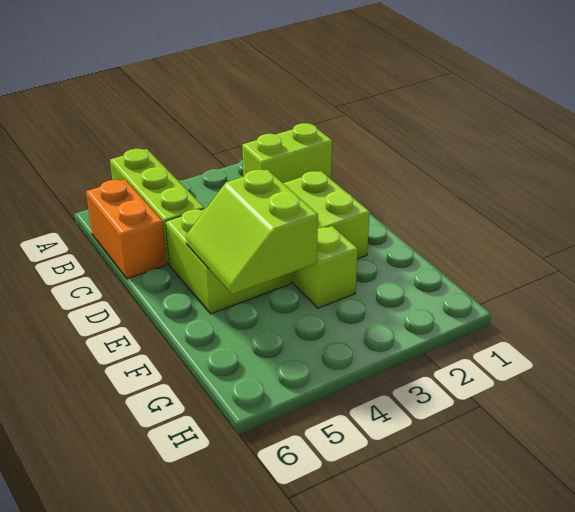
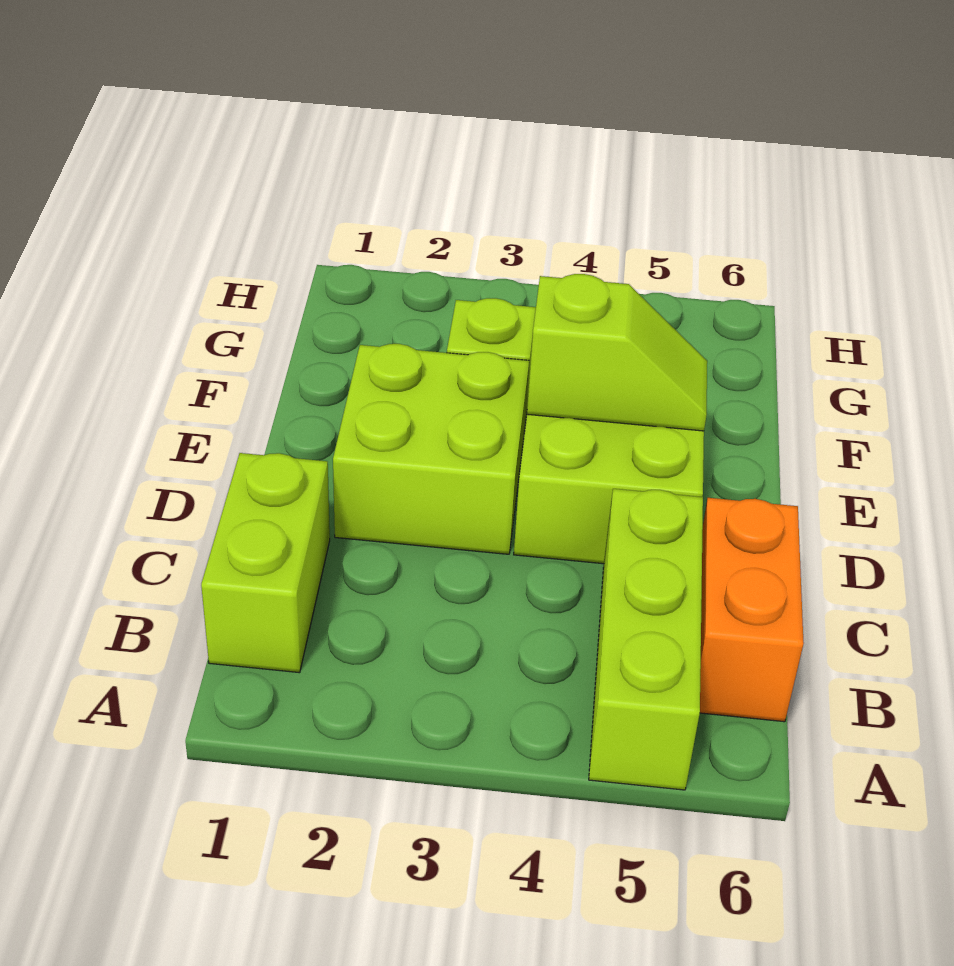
lime 1x2 brick [242,123,332,183] -> lime 1x2 brick turned to [201,453,330,673]
lime 2x2 slope [186,170,318,294] -> lime 1x2 slope [527,274,707,431]

